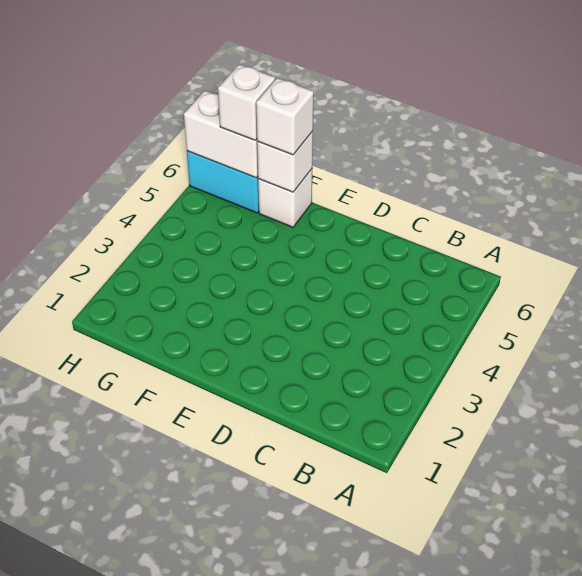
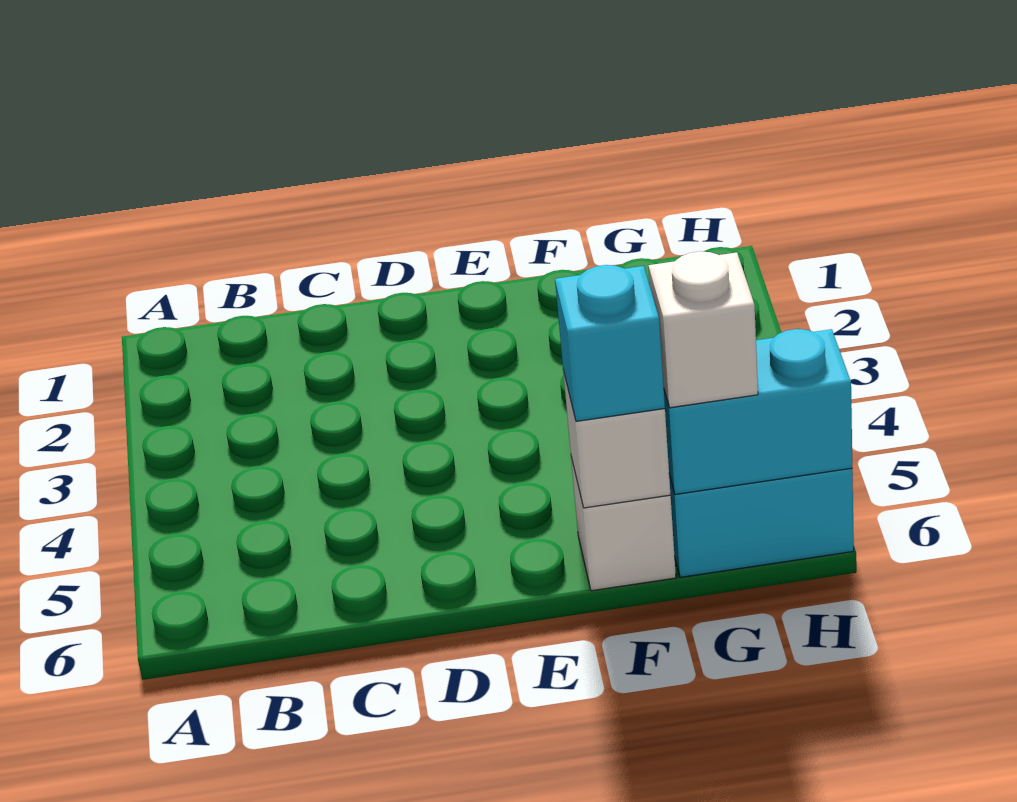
white 1x1 brick [256,78,314,155] -> cyan 1x1 brick [555,265,665,421]
white 1x2 brick [184,91,258,178] -> cyan 1x2 brick [664,329,852,494]

